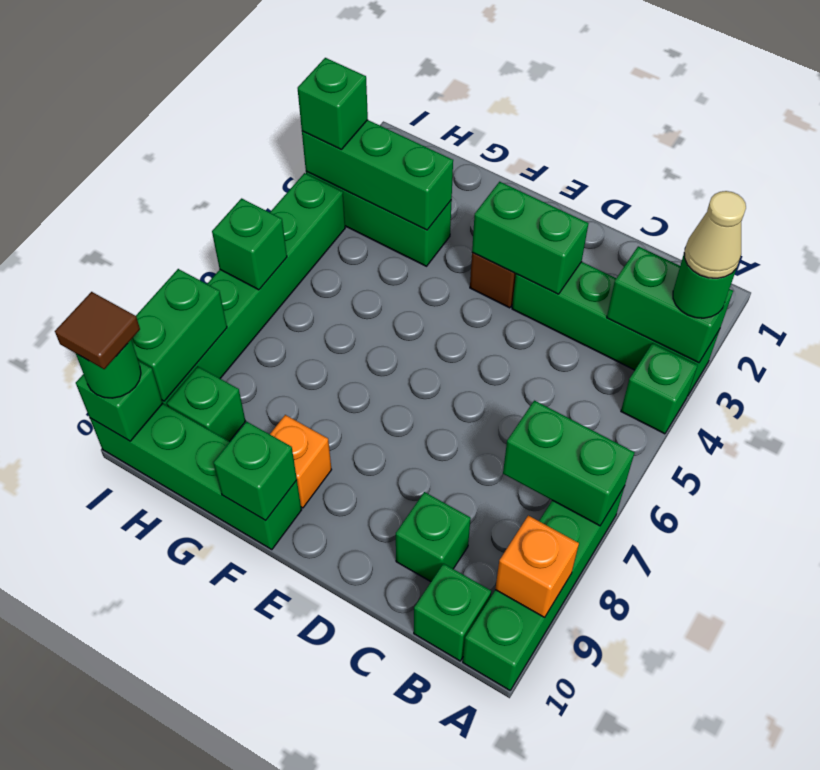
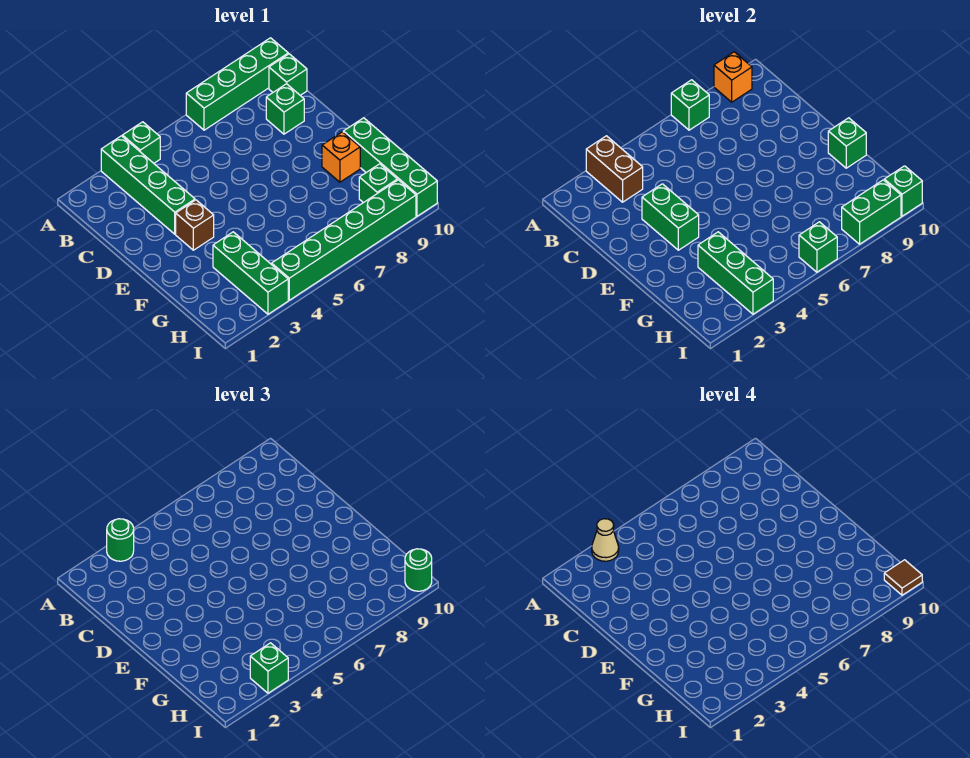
green 1x2 brick [607,246,733,363] -> brown 1x2 brick [586,136,643,202]
green 1x2 brick [503,400,635,526] -> green 1x1 brick [671,80,709,130]

